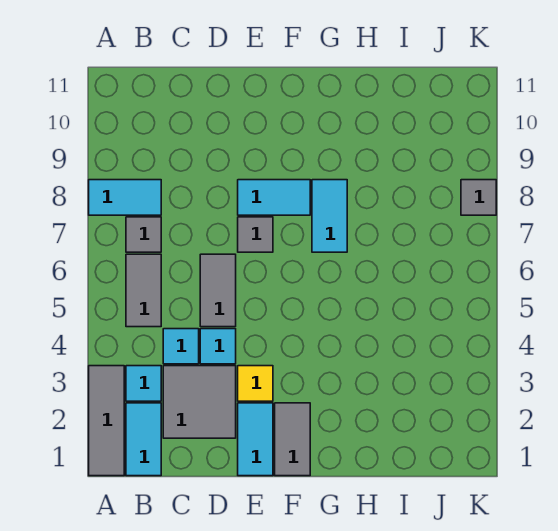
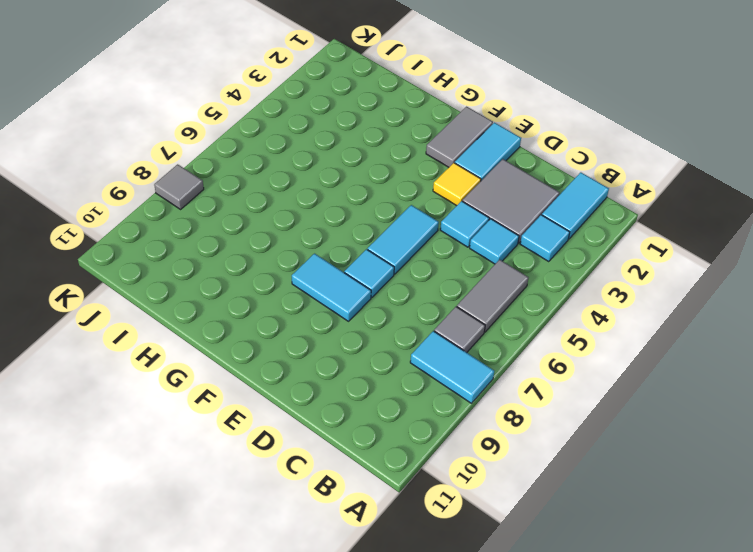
grey 1x3 tile [89,366,124,476] -> none
grey 1x2 tile [200,254,236,327] -> none
grey 1x1 tile [238,217,273,252] -> cyan 1x1 tile [344,249,394,297]
cyan 1x2 tile [312,180,347,252] -> cyan 1x2 tile moved to [368,205,439,274]

